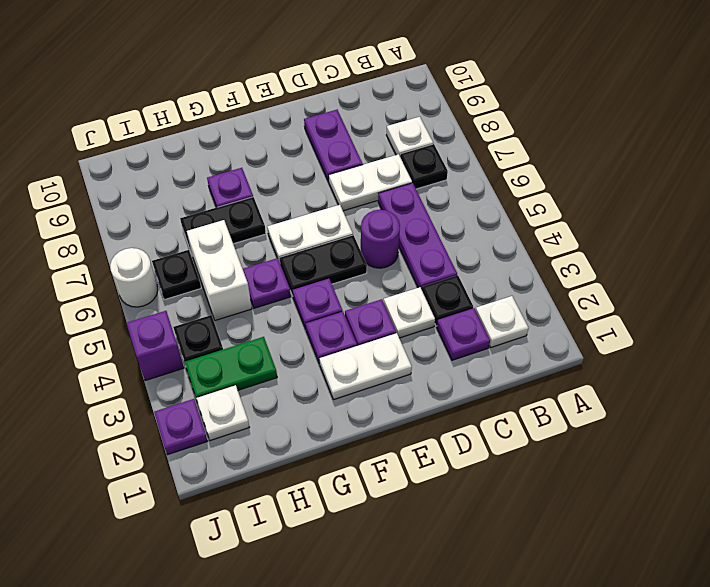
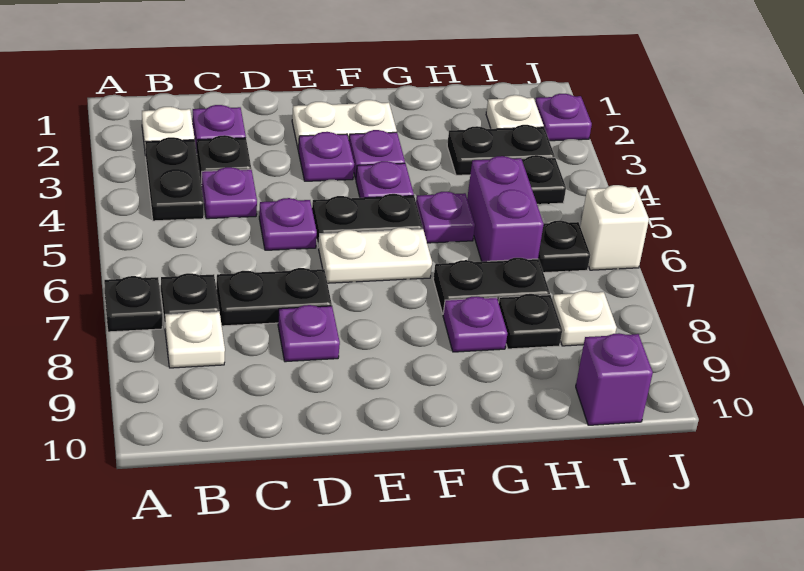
none -> black 1x1 plate [104,276,162,332]
none -> black 1x2 plate [145,137,204,221]
purple 1x3 plate [378,183,457,289] -> purple 1x1 plate [201,167,257,219]
white 1x2 plate [329,154,412,211] -> black 1x2 plate [216,268,332,326]
white 1x1 plate [384,287,435,338] -> white 1x1 plate moved to [552,291,617,346]
purple 1x1 round brick [361,210,400,268] -> purple 1x1 plate [259,198,317,250]
purple 1x2 plate [304,110,363,182] -> purple 1x1 plate [278,305,340,362]
green 1x2 plate [185,337,277,398] -> black 1x2 plate [447,125,555,175]
white 1x2 brick [187,220,252,320] -> purple 1x2 brick [467,156,544,262]
none -> black 1x1 plate [499,294,562,349]
purple 1x1 brick [127,311,184,381] -> purple 1x1 brick moved to [576,333,653,425]
white 1x1 round brick [110,248,158,307] -> white 1x1 brick [580,185,649,270]

